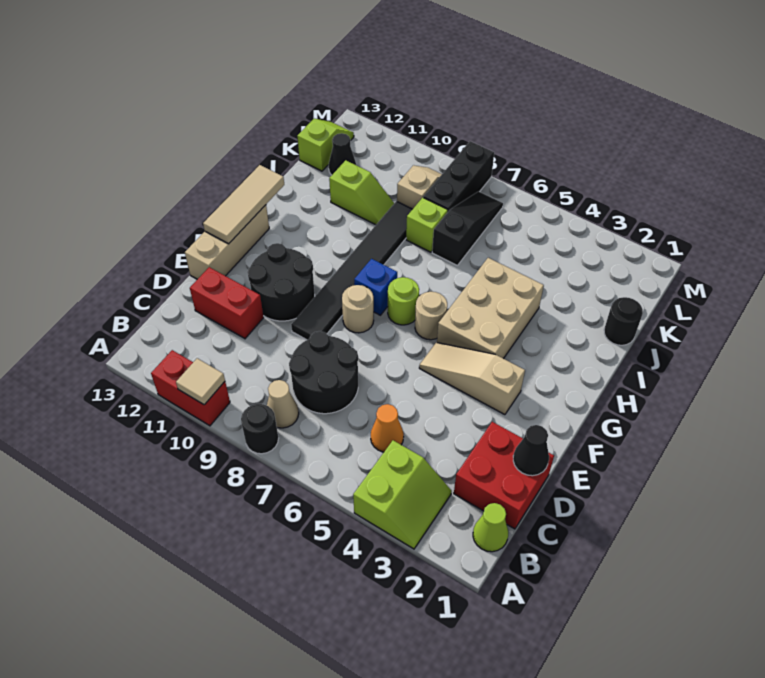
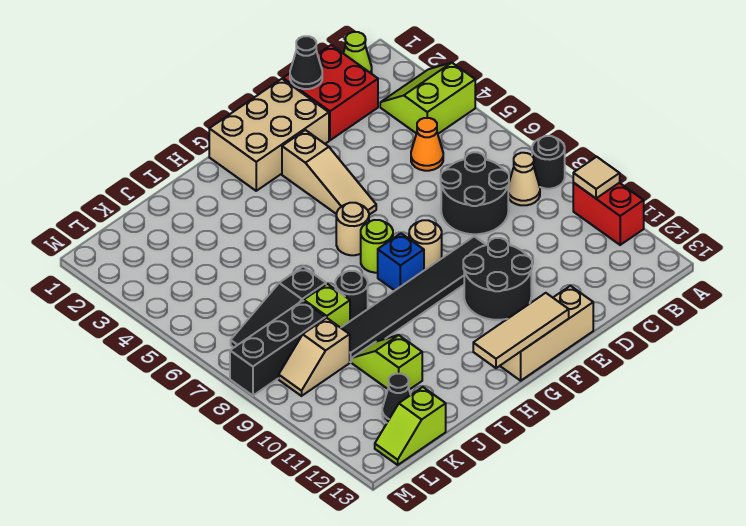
red 1x2 brick [190,267,264,339] -> none
tan 2x3 brick [437,258,544,359] -> tan 2x3 brick moved to [209,79,329,191]
black 1x1 round brick [604,297,643,345] -> black 1x1 round brick moved to [335,271,368,321]

